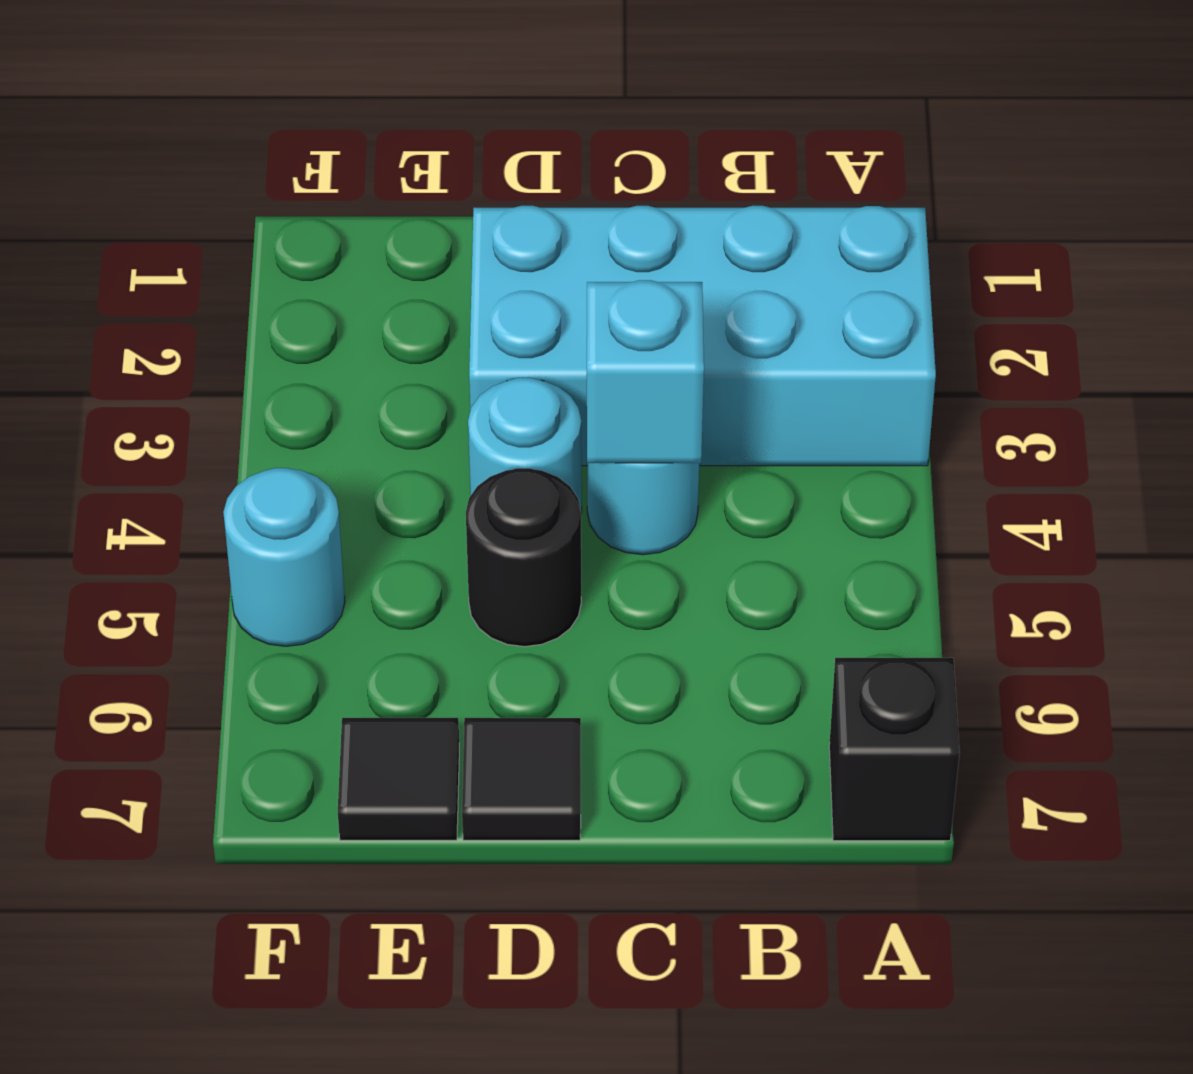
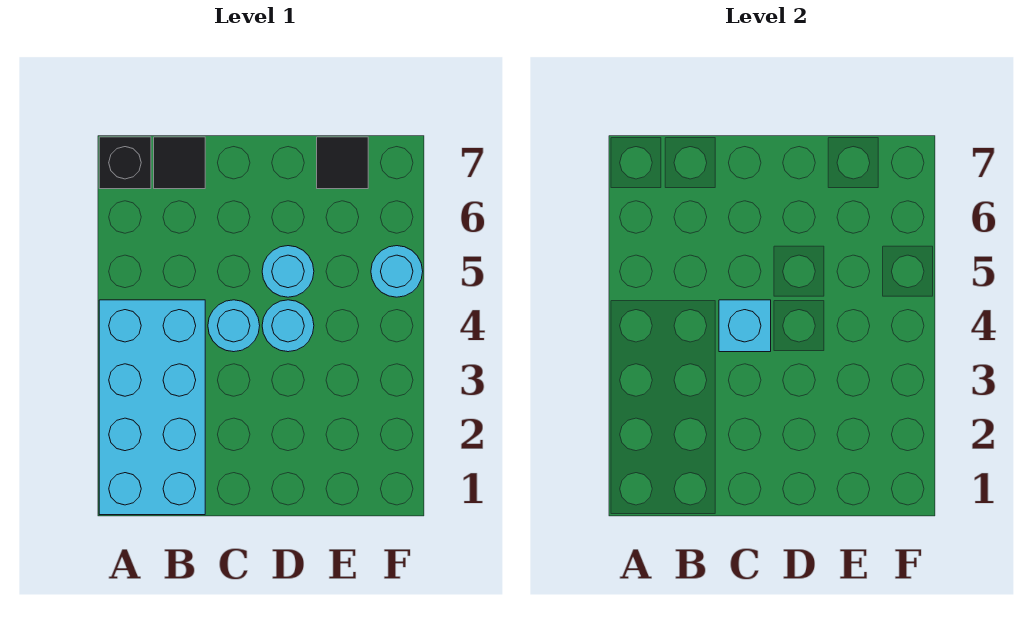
cyan 2x4 brick [469,206,936,466] -> cyan 2x4 brick turned to [99,300,205,515]
black 1x1 round brick [466,468,581,647] -> cyan 1x1 round brick [262,246,314,297]
black 1x1 tile [462,718,581,840] -> black 1x1 tile moved to [154,137,205,189]

